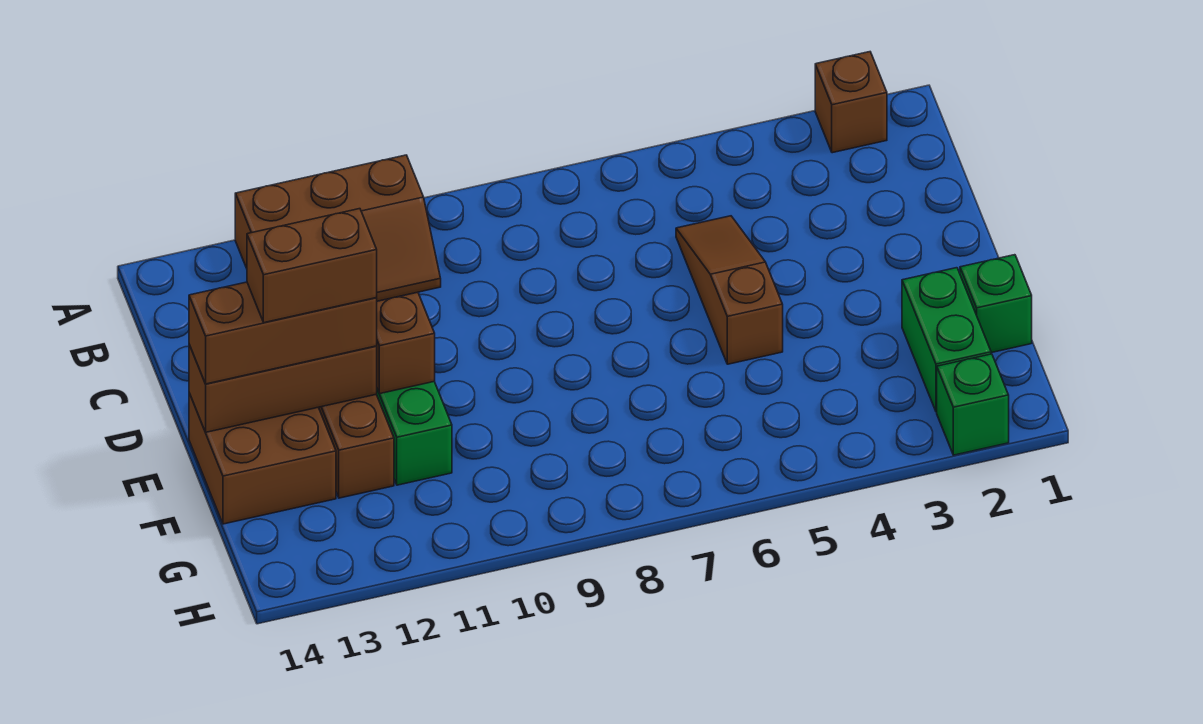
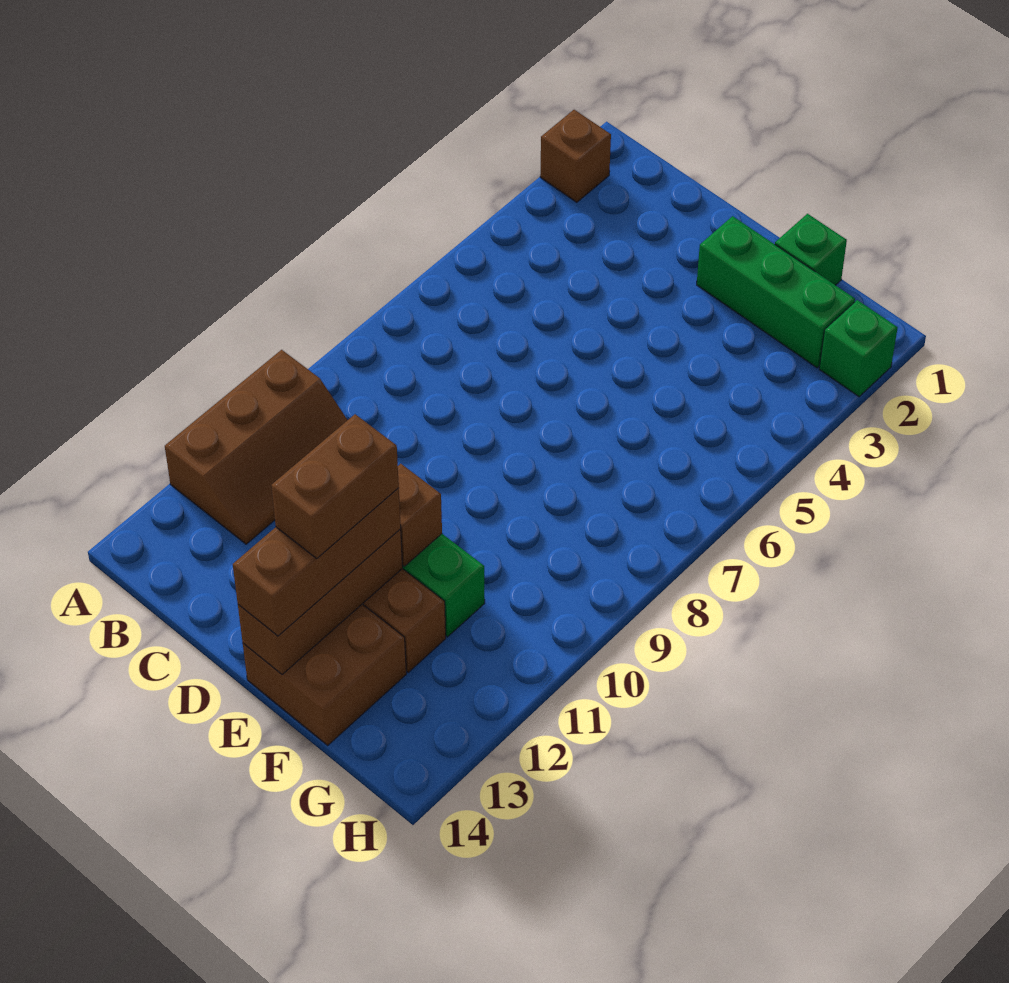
brown 1x3 slope [676,216,783,364] -> none
green 1x2 brick [902,268,991,412] -> green 1x3 brick [697,216,855,368]

